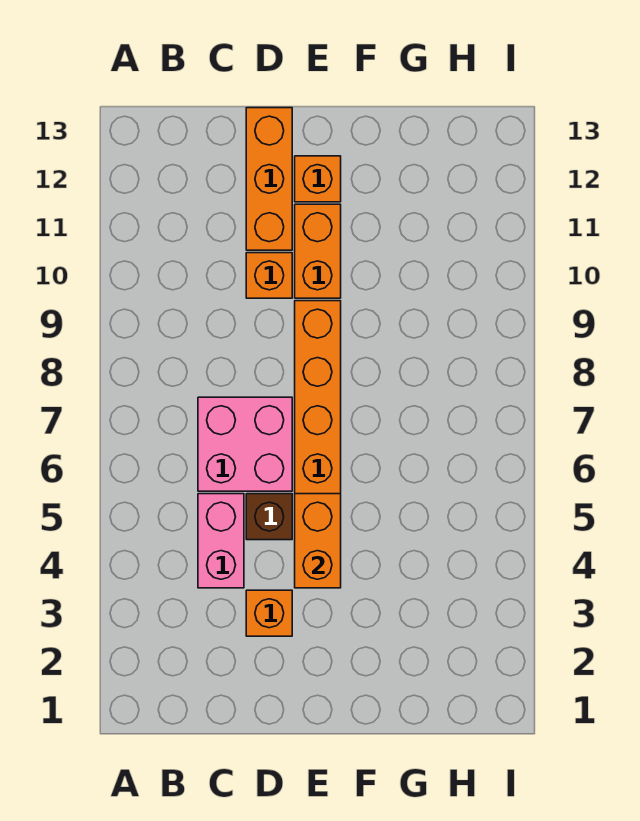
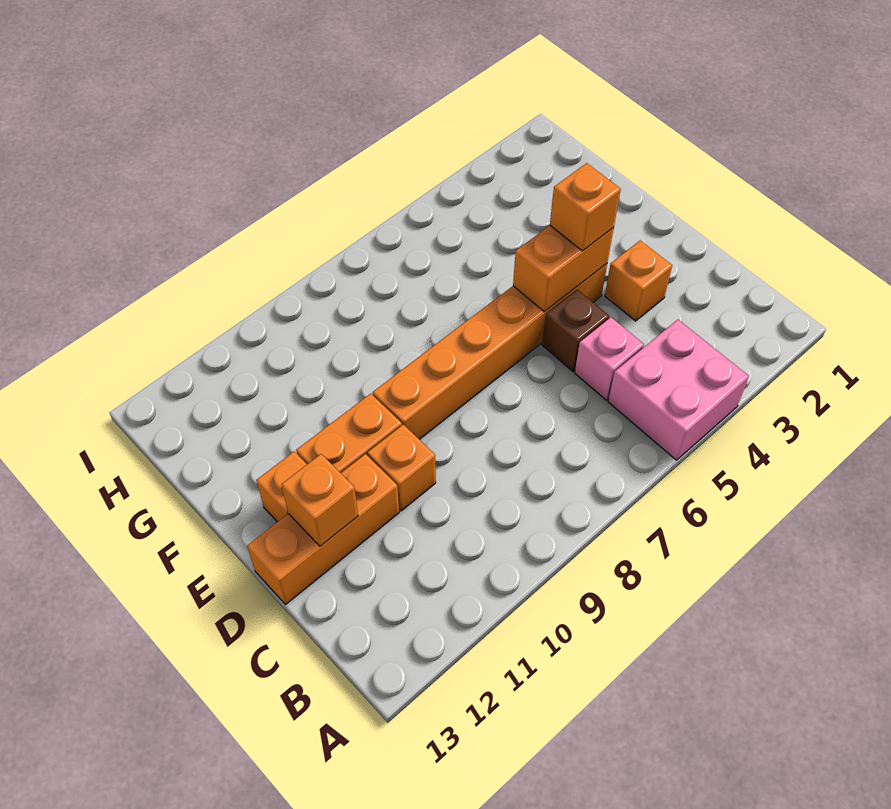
pink 1x2 brick [198,494,244,588] -> pink 1x1 brick [575,317,644,400]
pink 2x2 brick [198,397,292,491] -> pink 2x2 brick moved to [608,320,749,460]
none -> orange 1x1 brick [281,454,358,546]
none -> orange 1x1 brick [550,163,621,251]

